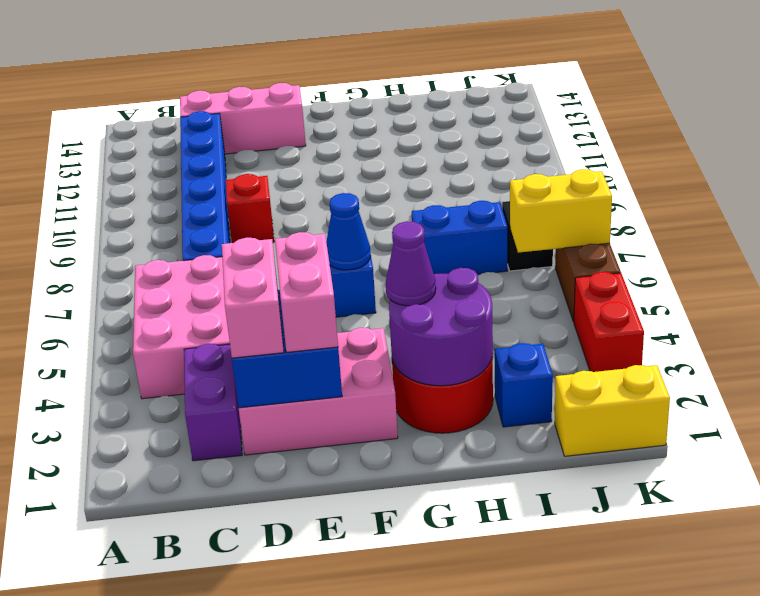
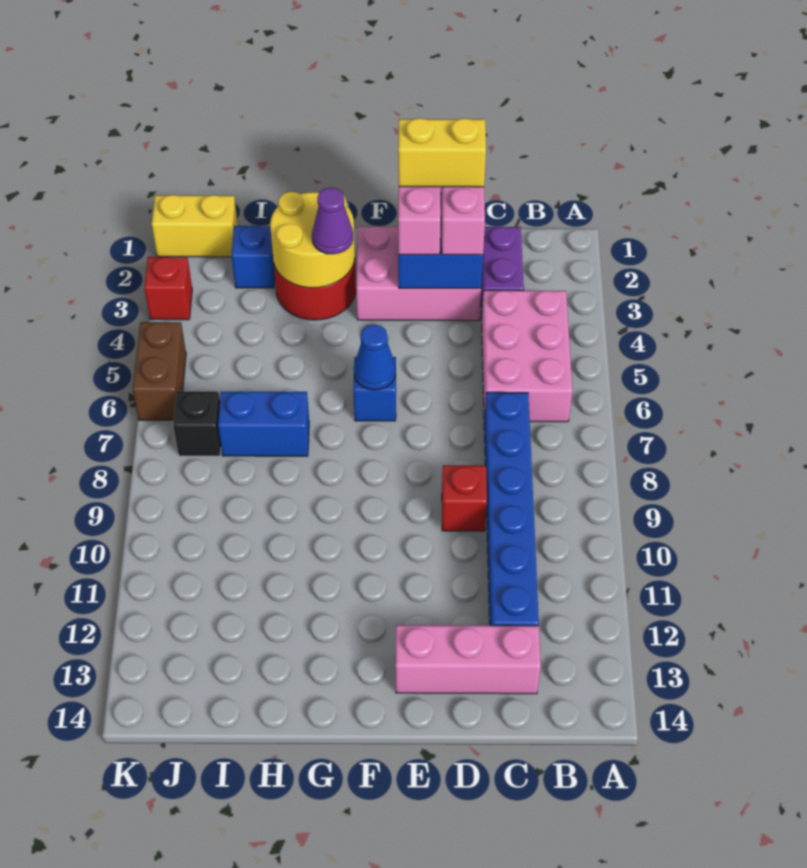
purple 2x2 round brick [389,268,493,386] -> yellow 2x2 round brick [270,191,355,288]
yellow 1x2 brick [510,169,612,253] -> yellow 1x2 brick moved to [398,118,486,187]
red 1x2 brick [574,272,644,372] -> red 1x1 brick [144,257,192,320]

